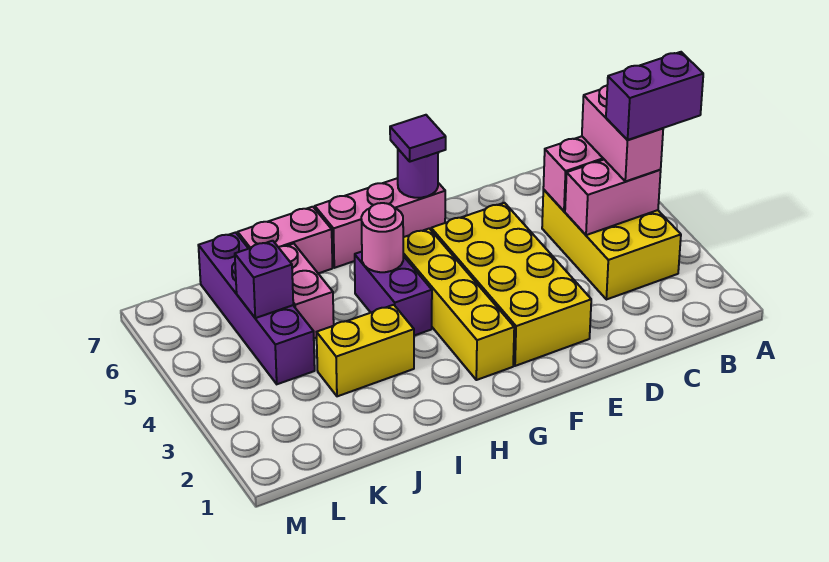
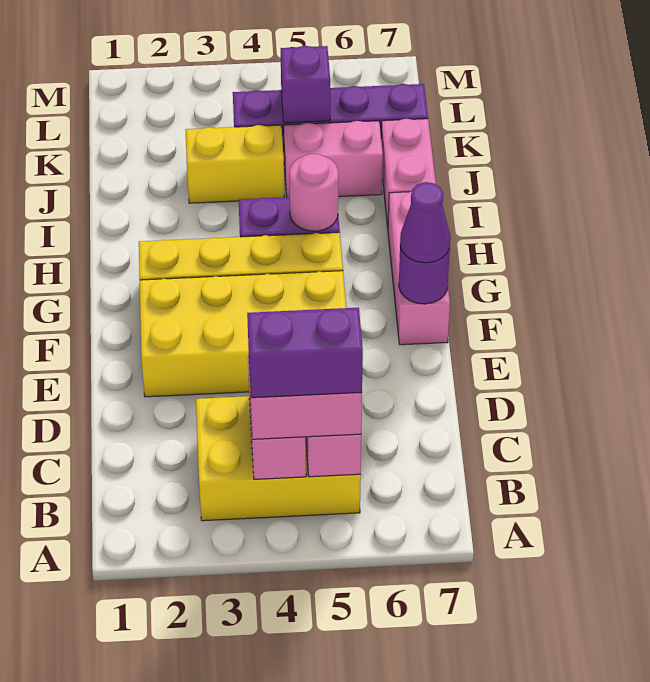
purple 1x2 brick [606,52,703,140] -> purple 1x2 brick turned to [247,308,363,398]
purple 1x1 tile [390,115,446,162] -> purple 1x1 cone [400,182,450,263]
yellow 1x2 brick [317,305,414,396] -> yellow 1x2 brick turned to [186,125,284,203]

